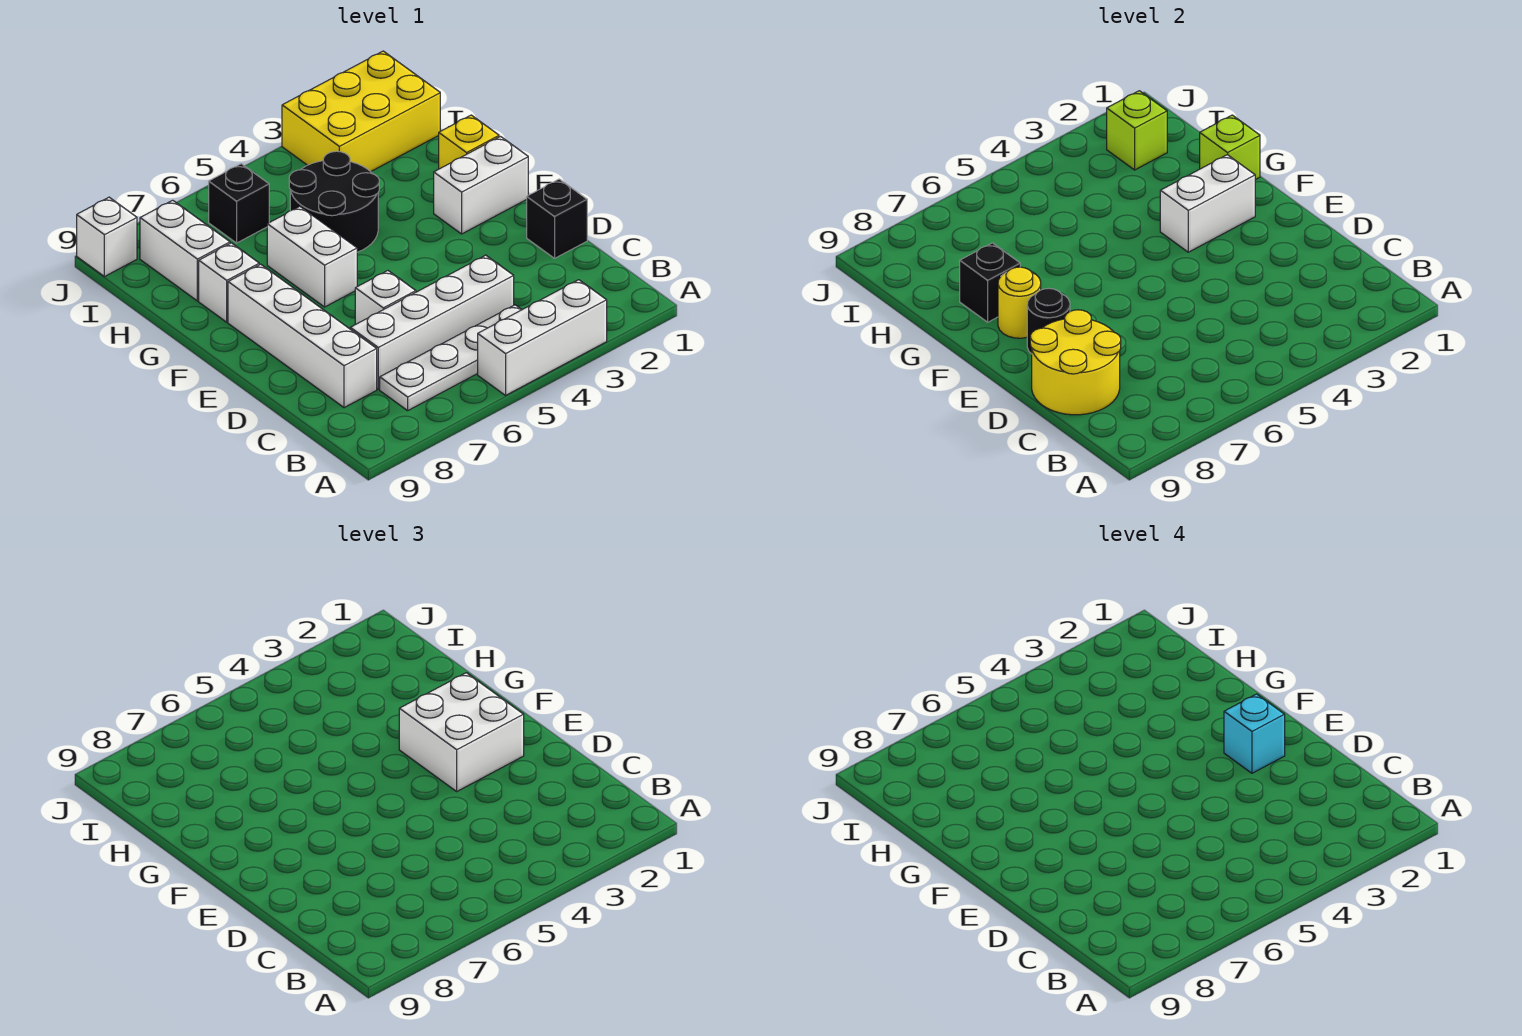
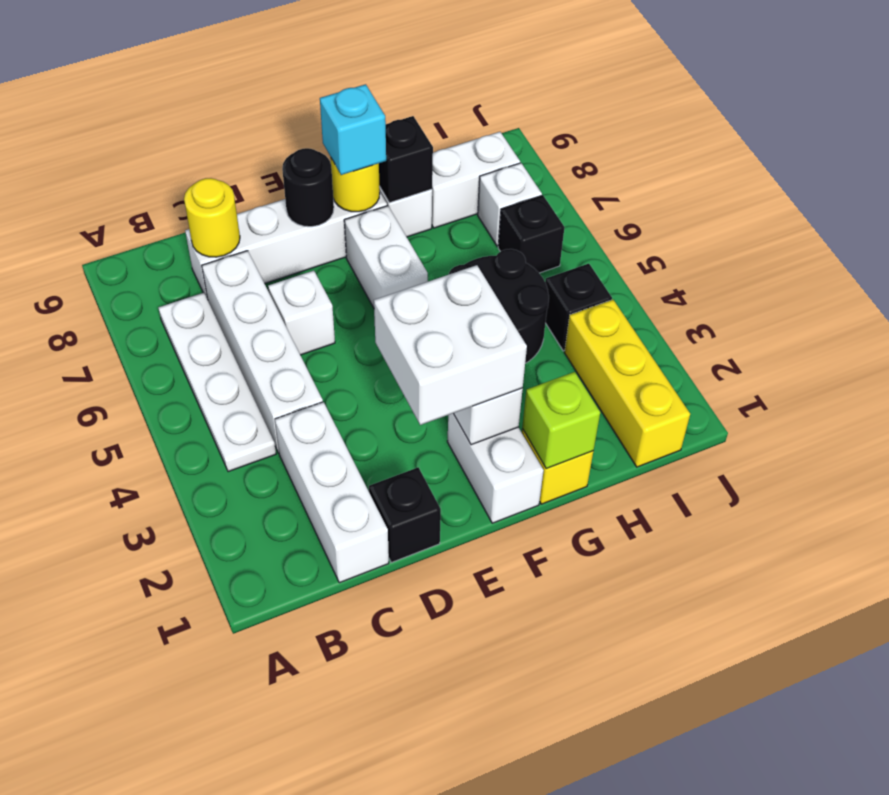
white 1x3 brick [478,280,607,395] -> white 1x3 brick moved to [275,402,389,583]
yellow 2x2 round brick [1030,310,1121,415] -> yellow 1x1 round brick [184,178,240,257]
cyan 1x1 brick [1224,694,1285,773] -> cyan 1x1 brick moved to [320,84,386,175]
white 1x2 brick [267,207,357,307] -> white 1x2 brick turned to [344,206,428,308]
yellow 2x3 brick [282,51,440,172] -> yellow 1x3 brick [564,300,690,467]
lime 1x1 brick [1107,91,1167,170] -> none
none -> black 1x1 brick [545,264,612,351]
white 1x1 brick [77,197,137,277] -> white 1x1 brick moved to [478,163,542,246]

